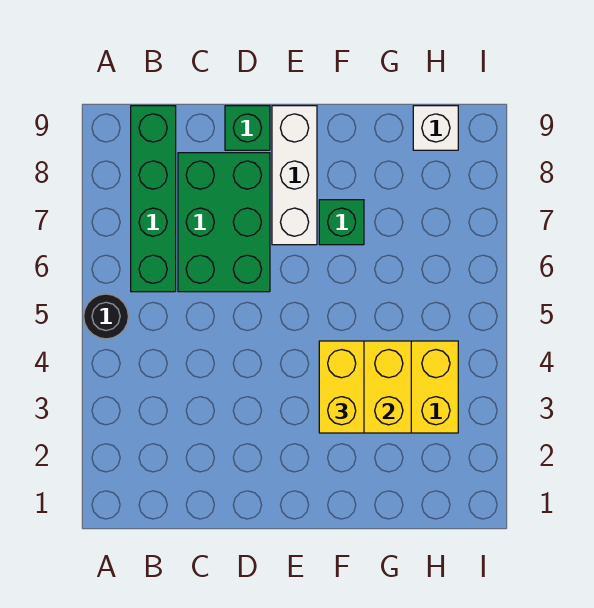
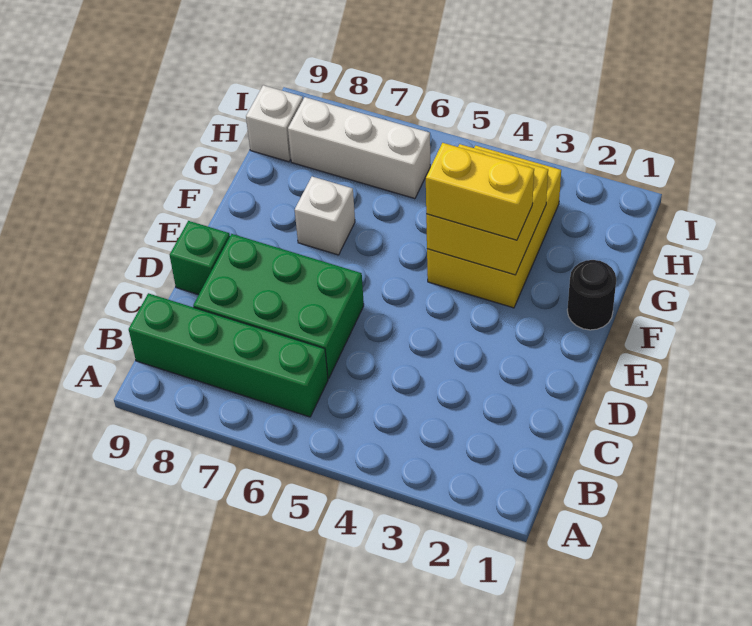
black 1x1 round brick [84,294,128,339] -> black 1x1 round brick moved to [567,260,616,330]
white 1x3 brick [272,106,317,245] -> white 1x3 brick moved to [288,97,430,199]
green 1x1 brick [319,200,364,245] -> white 1x1 brick [295,177,355,255]

